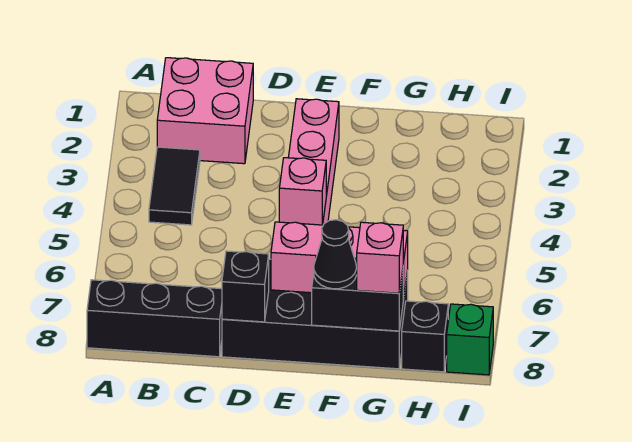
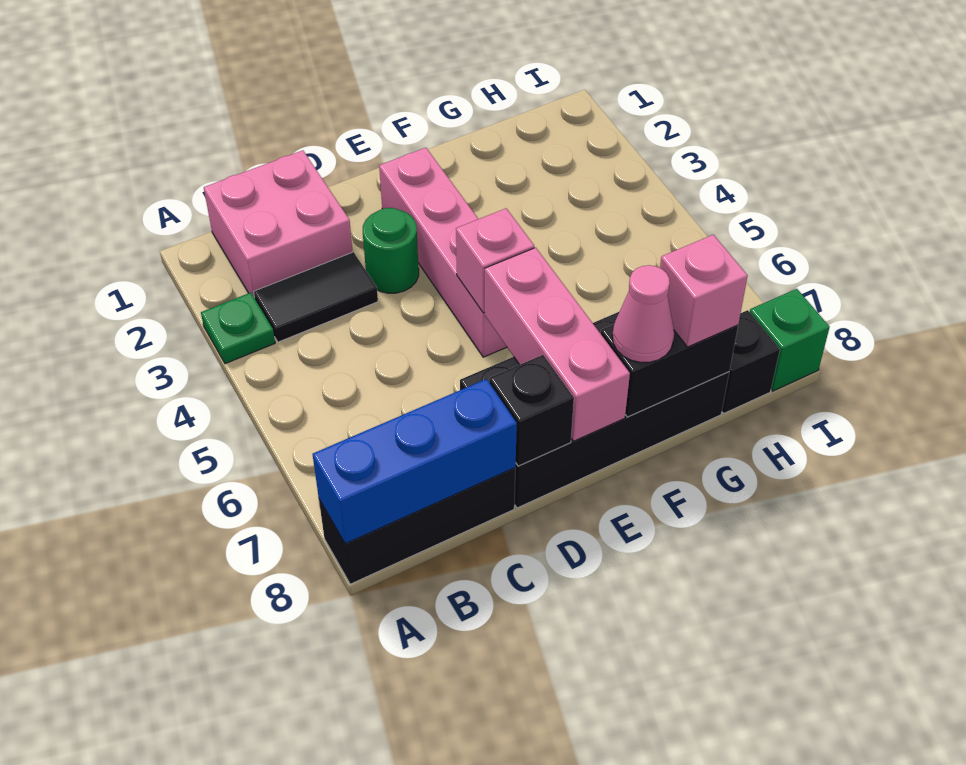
none -> green 1x1 plate [201,293,275,364]
none -> blue 1x3 brick [313,379,517,544]
black 1x2 tile [149,147,200,225] -> black 1x2 tile turned to [254,252,378,342]
none -> green 1x1 round brick [363,208,419,293]
pink 1x3 brick [271,222,408,299] -> pink 1x3 brick turned to [485,248,630,441]
black 1x1 cone [314,220,357,289] -> pink 1x1 cone [612,265,674,363]

